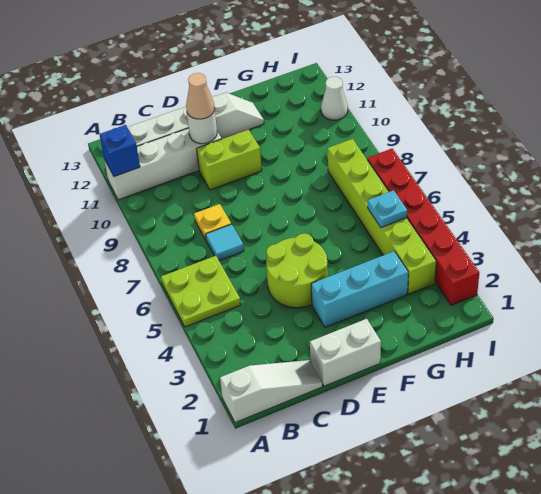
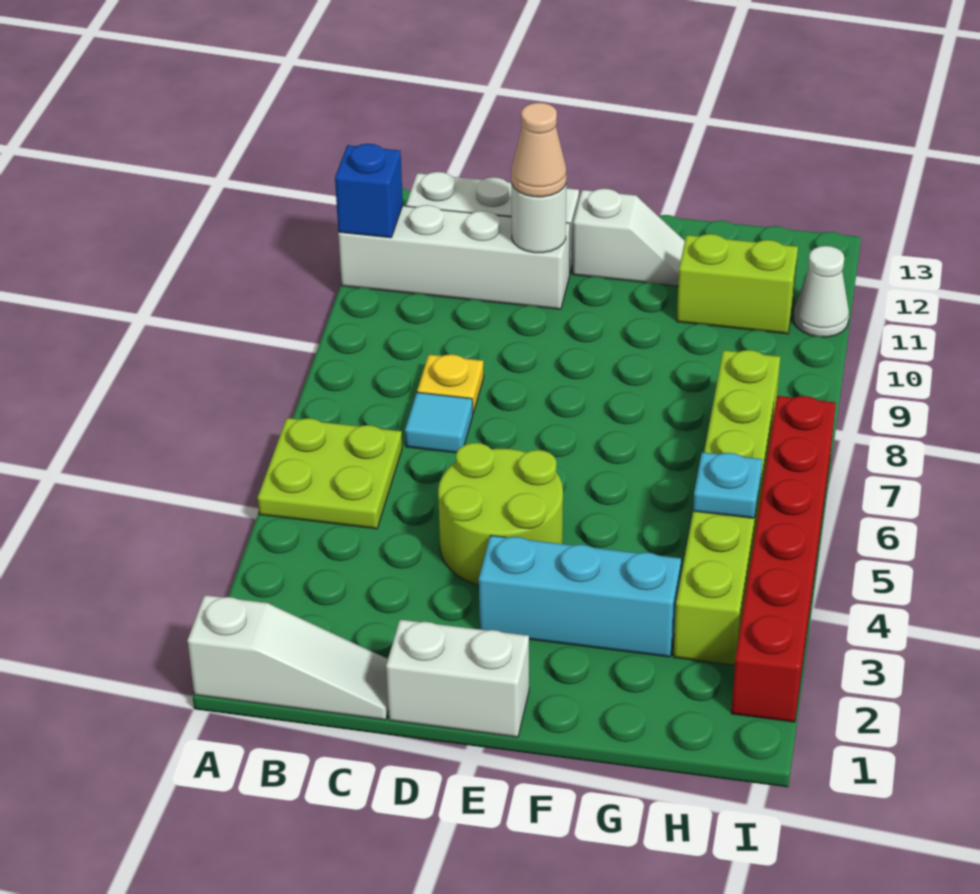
lime 1x2 brick [197,130,262,190] -> lime 1x2 brick moved to [677,234,798,334]

